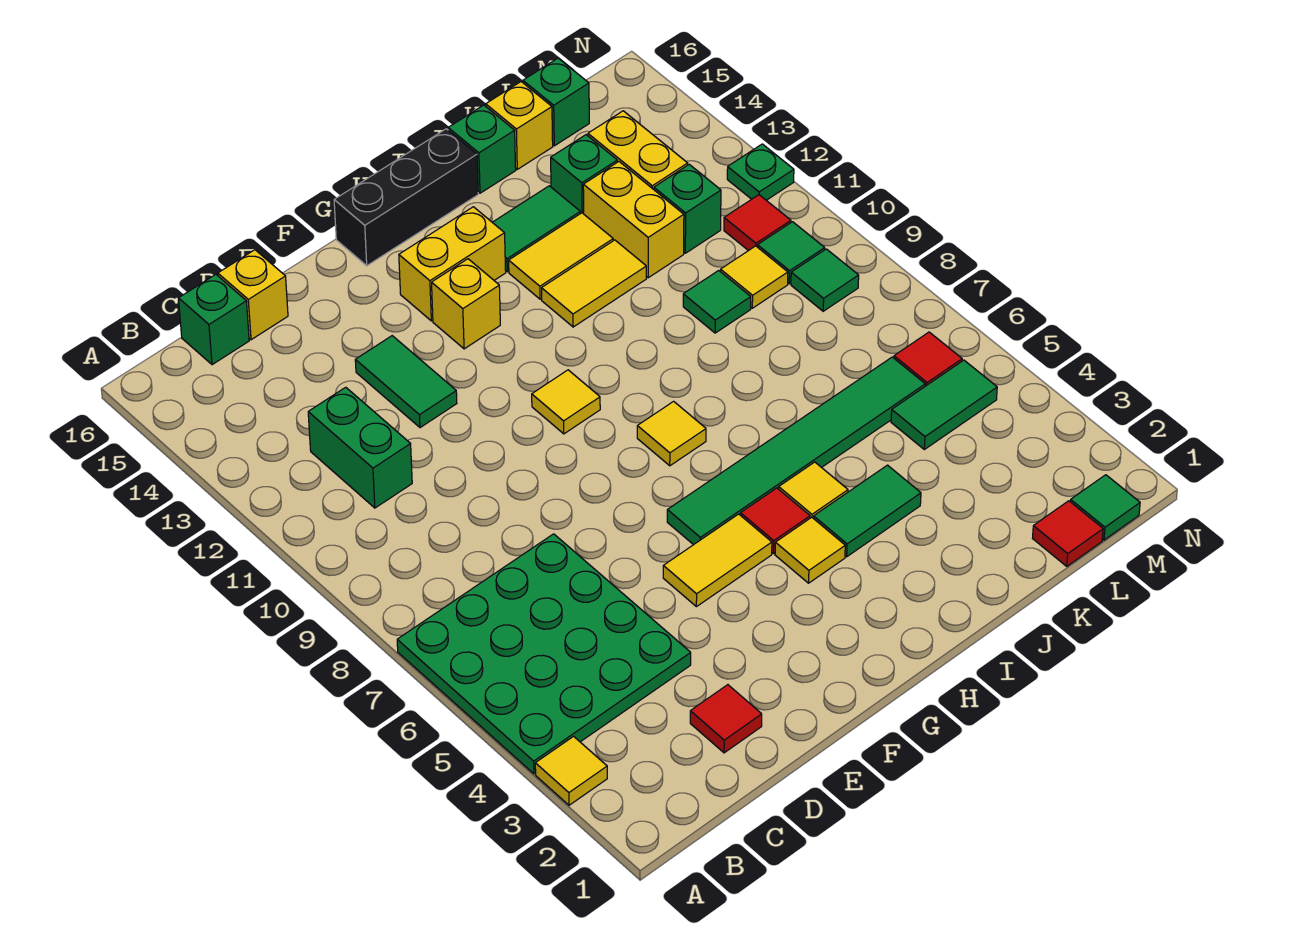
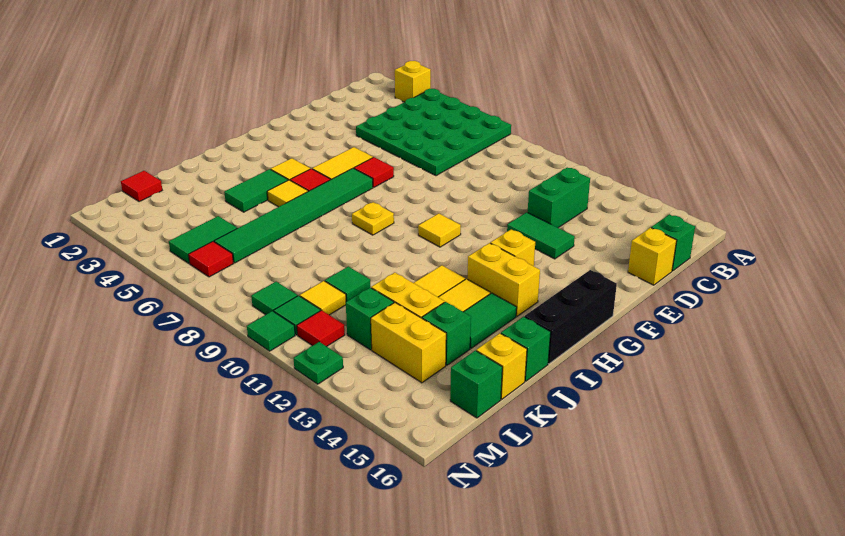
yellow 1x1 tile [535,736,607,805] -> yellow 1x1 brick [395,61,431,102]
green 1x2 brick [308,387,412,508] -> green 1x2 brick turned to [528,168,590,228]
red 1x1 tile [690,685,762,753] -> red 1x1 tile moved to [354,157,394,187]
yellow 1x2 brick [399,207,506,321] -> yellow 1x2 brick turned to [467,243,540,316]
yellow 1x1 tile [637,401,706,466] -> yellow 1x1 plate [352,202,394,235]
green 1x1 tile [1070,475,1140,540] -> green 1x1 tile moved to [247,311,295,351]

